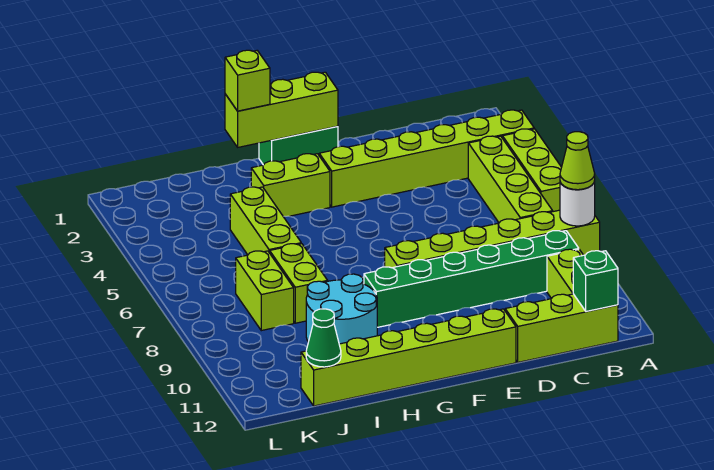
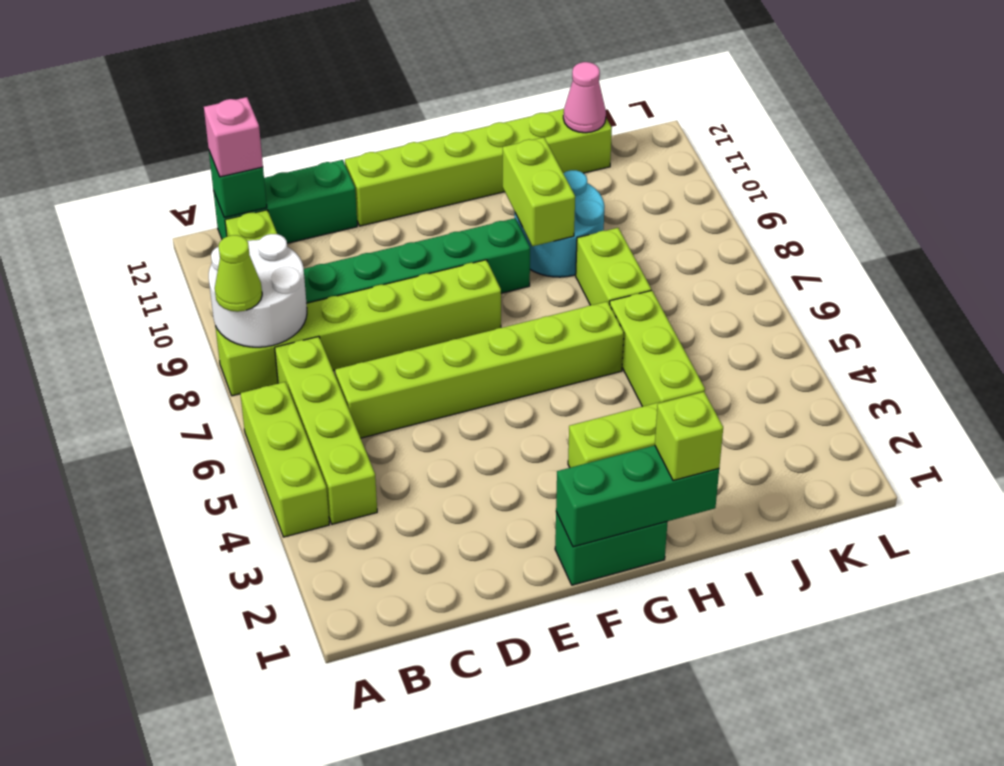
lime 1x6 brick [319,110,534,207] -> lime 1x6 brick moved to [335,301,624,438]
white 1x1 round brick [560,181,595,226] -> white 2x2 round brick [209,234,307,347]
lime 1x3 brick [505,294,618,362] -> green 1x3 brick [213,160,357,243]
none -> pink 1x1 brick [204,97,263,177]
lime 1x3 brick [225,72,338,147] -> green 1x3 brick [556,445,719,547]
lime 1x2 brick [236,251,294,331] -> lime 1x2 brick moved to [503,137,575,246]
green 1x1 cone [306,309,341,367] -> pink 1x1 cone [563,62,606,133]

